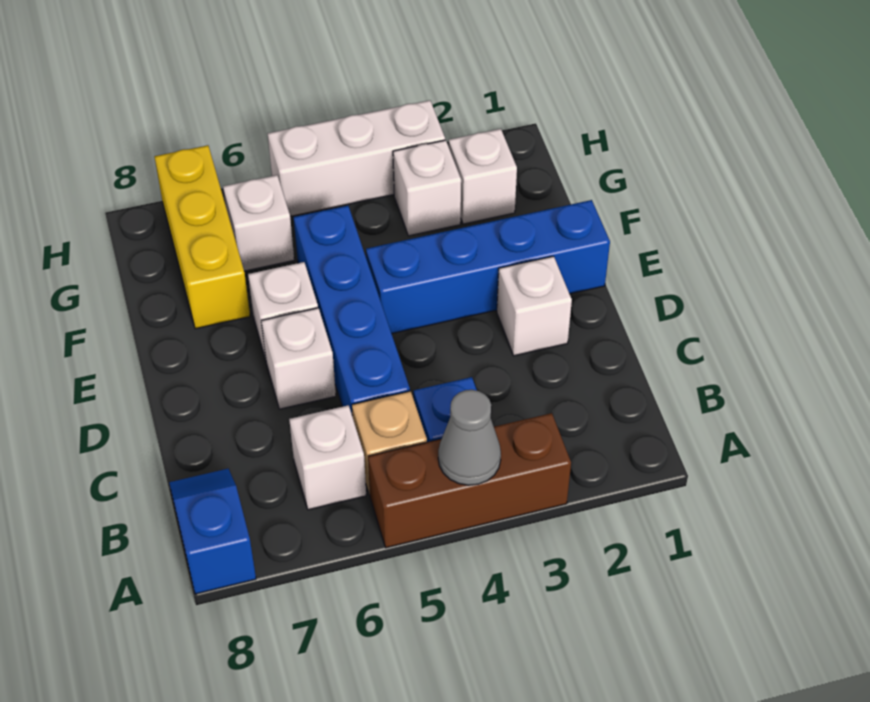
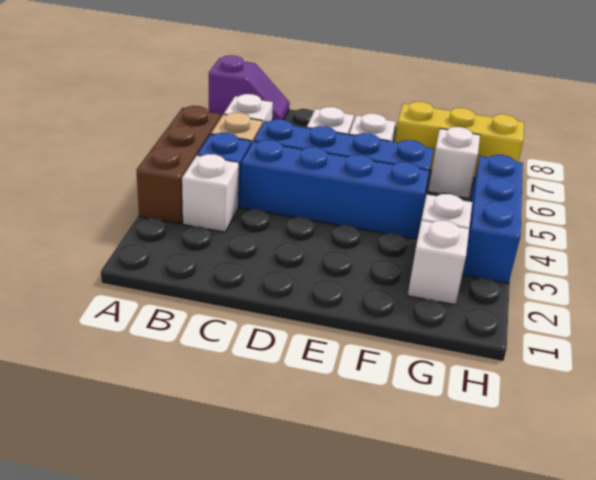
grey 1x1 cone [438,390,501,485] -> none
blue 1x2 slope [169,469,256,594] -> purple 1x2 slope [209,55,290,120]
white 1x1 brick [497,256,572,356] -> white 1x1 brick moved to [182,154,239,232]
blue 1x4 brick [366,200,610,334] -> blue 1x4 brick turned to [240,140,429,239]
white 1x3 brick [268,100,445,216] -> blue 1x3 brick [462,155,523,283]

